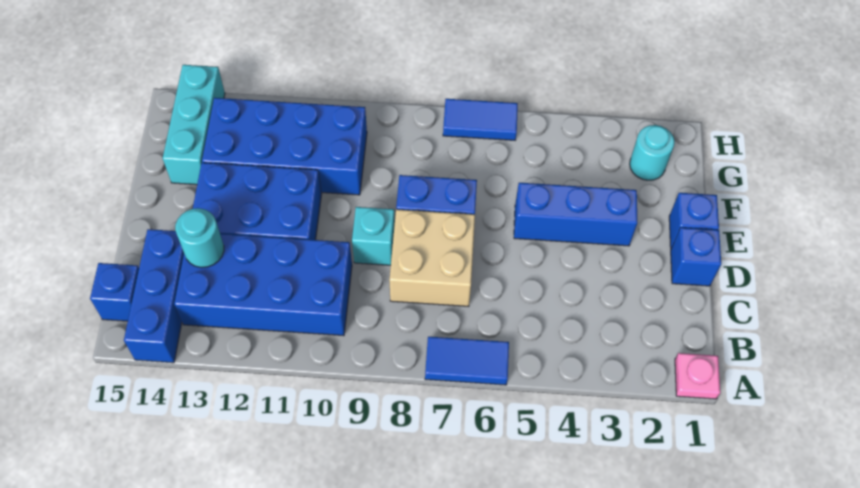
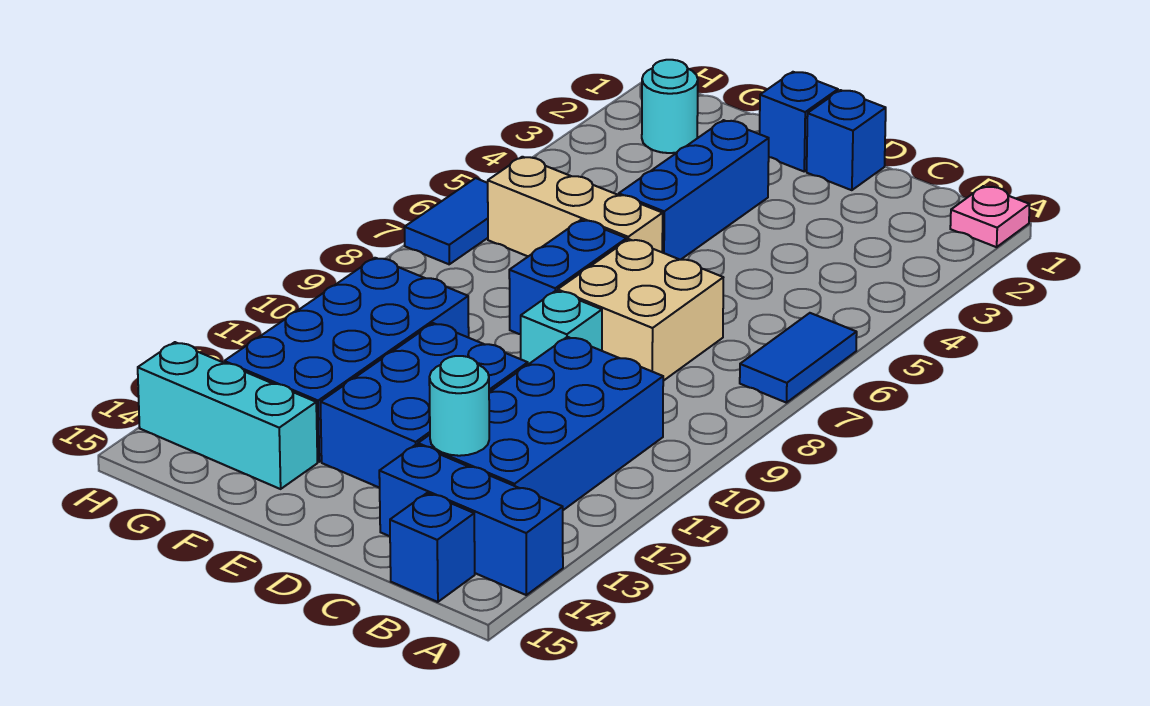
none -> tan 1x3 brick [488,157,663,256]

